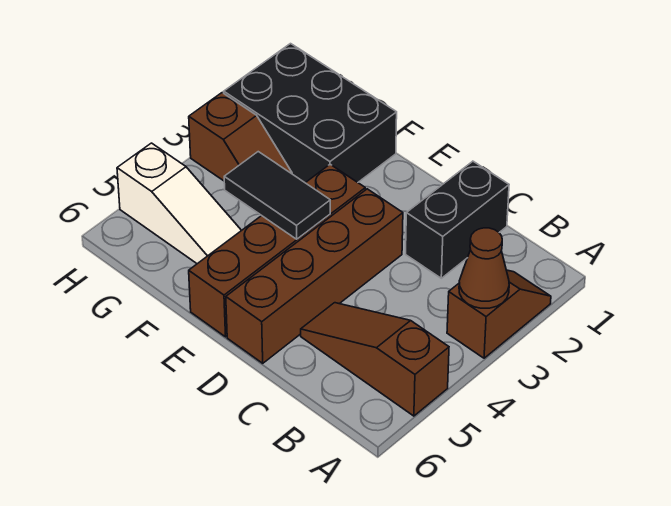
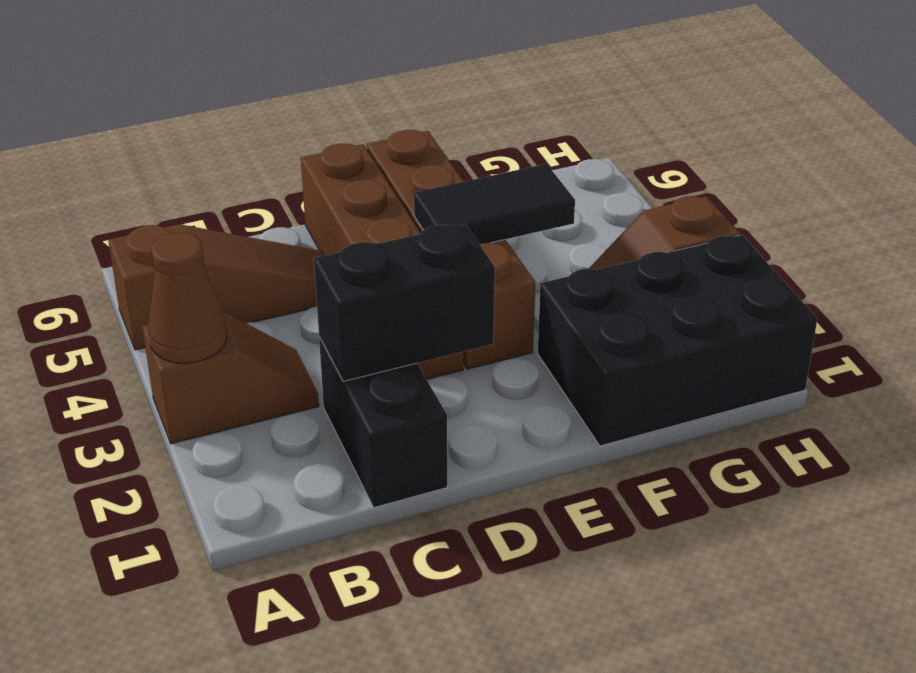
brown 1x2 slope [447,270,551,358] -> brown 1x2 slope turned to [142,311,319,444]
none -> black 1x2 brick [314,224,495,381]
white 1x3 slope [117,143,242,264] -> none

